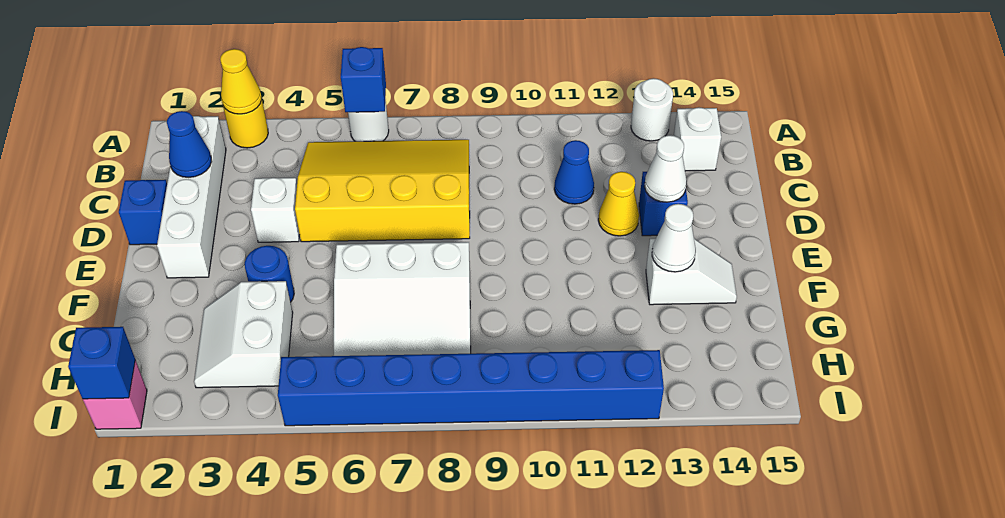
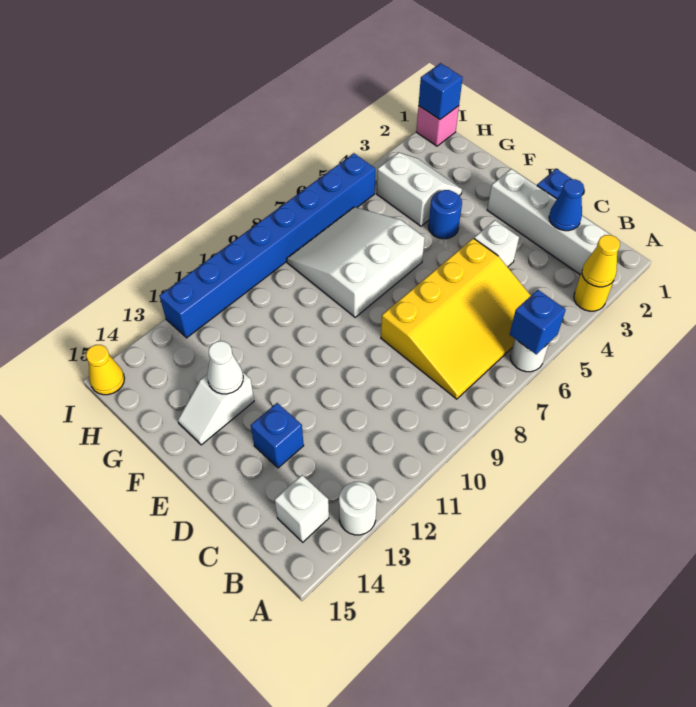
blue 1x1 cone [554,140,594,204] -> none
yellow 1x1 cone [598,172,639,236] -> yellow 1x1 cone moved to [86,345,124,395]
white 1x1 cone [644,135,687,202] -> none

